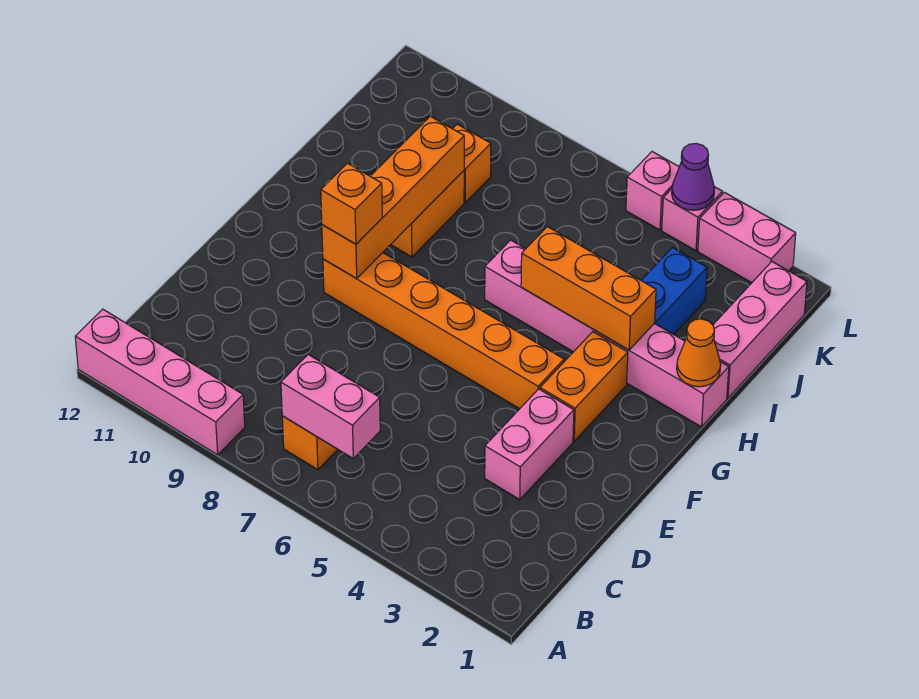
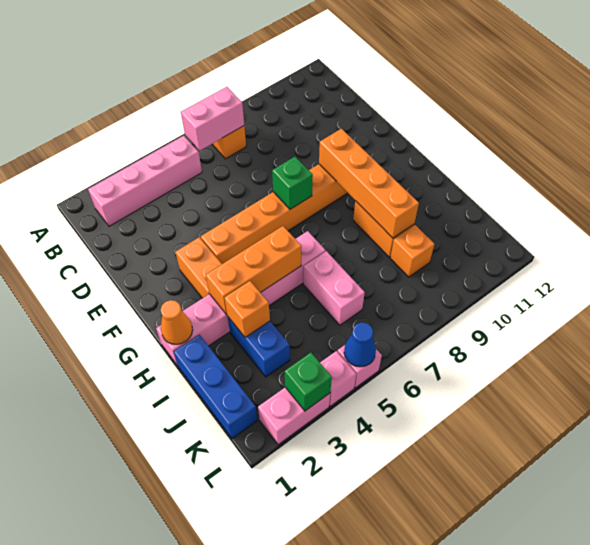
pink 1x4 brick [75,309,245,455] -> pink 1x4 brick moved to [88,136,202,226]
pink 1x2 brick [485,389,574,500] -> pink 1x2 brick moved to [303,251,365,325]
none -> green 1x1 brick [272,157,313,209]
orange 1x1 brick [321,163,382,244] -> orange 1x1 brick moved to [224,281,270,337]
pink 1x3 brick [713,262,807,398] -> blue 1x3 brick [174,335,257,439]
none -> green 1x1 brick [285,352,332,411]
purple 1x1 cone [672,143,714,210] -> none
none -> blue 1x1 cone [344,323,376,367]

